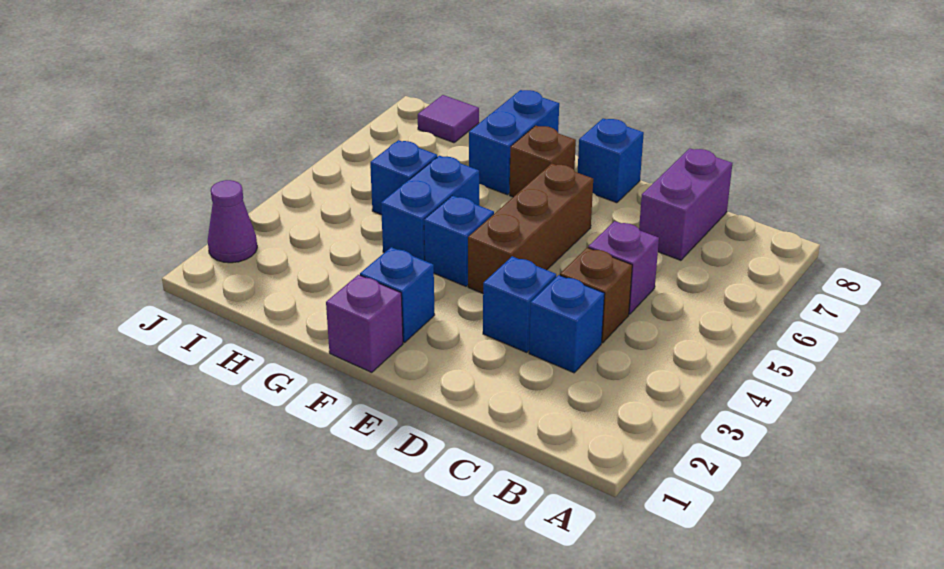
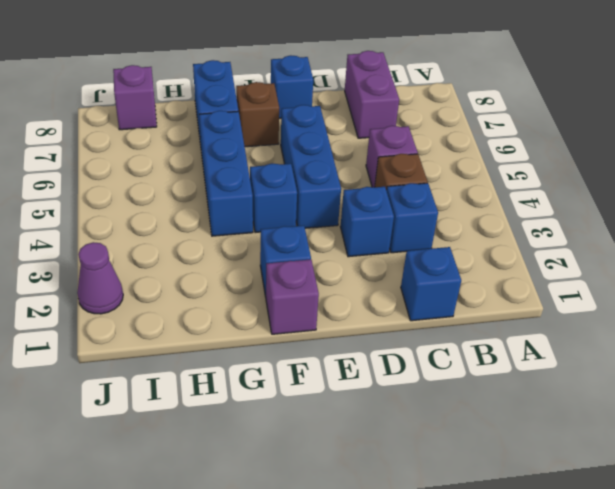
brown 1x3 brick [468,164,593,293] -> blue 1x3 brick [281,105,341,228]
blue 1x2 brick [381,156,479,261] -> blue 1x3 brick [199,111,253,236]
blue 1x1 brick [370,140,437,215] -> blue 1x1 brick moved to [401,247,461,321]
purple 1x1 tile [418,95,479,143] -> purple 1x1 brick [113,65,157,130]

